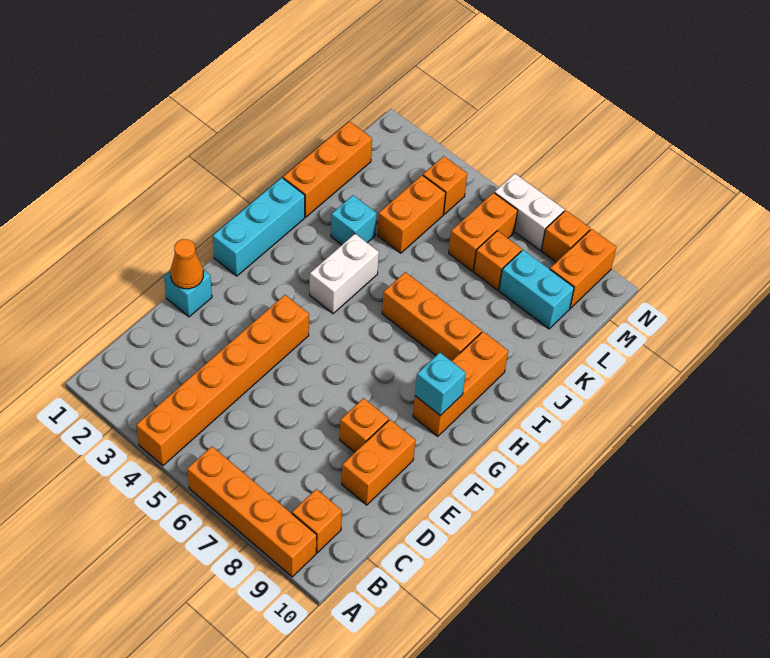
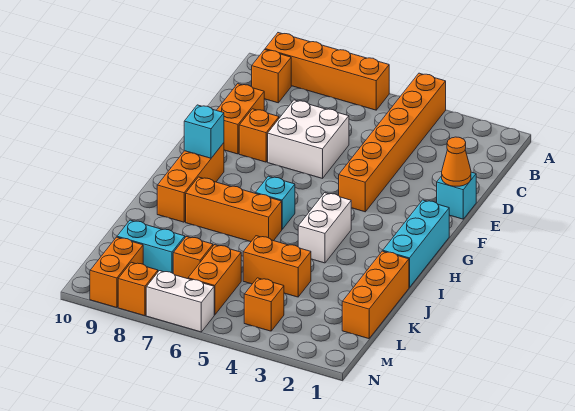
none -> white 2x2 brick [268,100,349,178]
cyan 1x1 brick [331,195,376,245] -> cyan 1x1 brick moved to [255,176,295,229]
orange 1x2 brick [378,175,446,253] -> orange 1x2 brick turned to [243,236,311,297]

